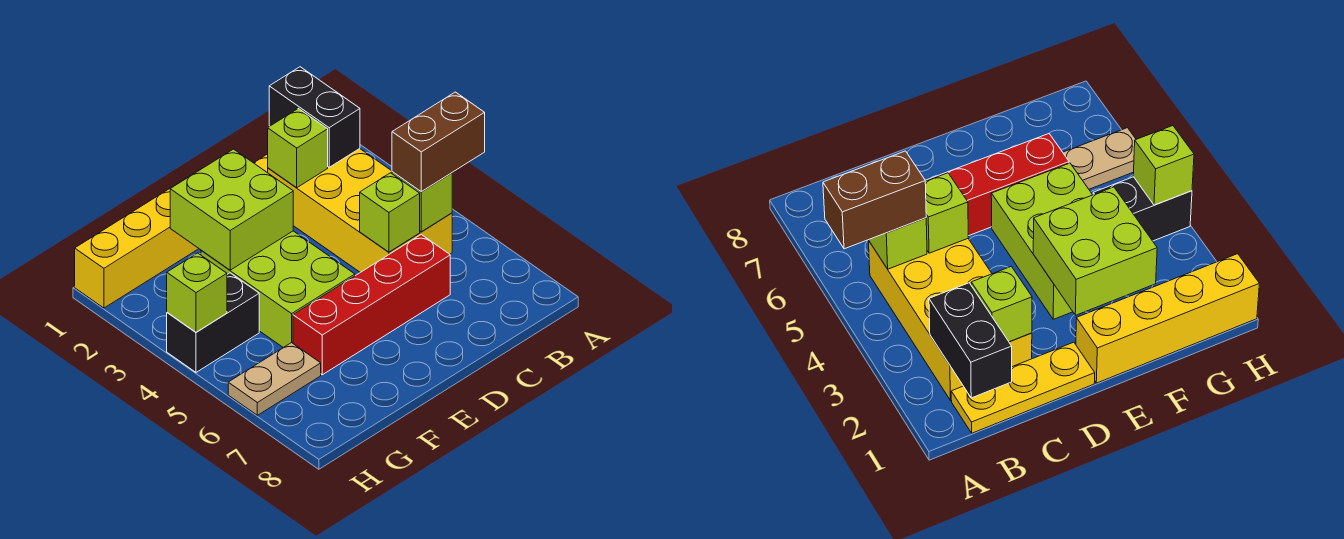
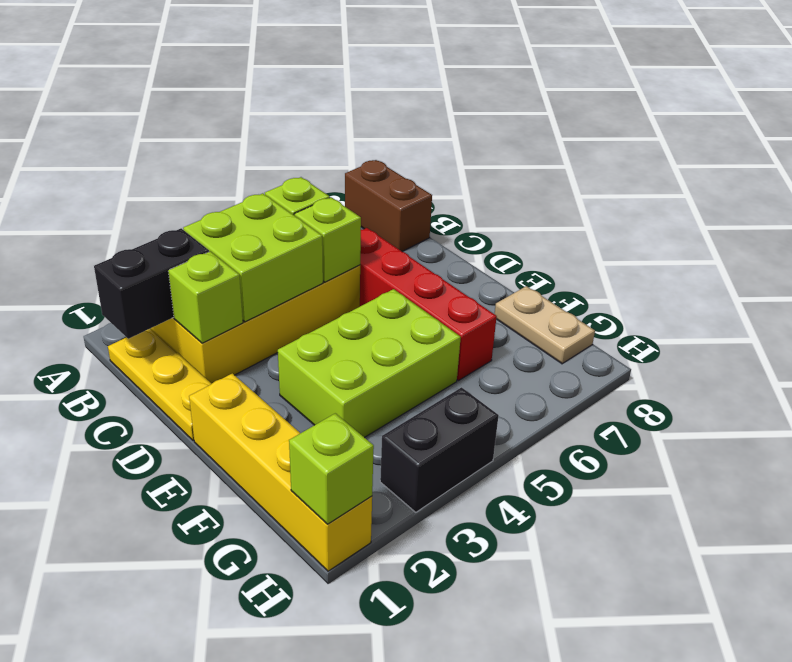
brown 1x2 brick [392,92,485,191] -> brown 1x2 brick moved to [345,160,432,252]
lime 2x2 brick [170,149,293,270] -> lime 2x2 brick moved to [183,193,323,322]
black 1x2 brick [167,273,259,372] -> black 1x2 brick turned to [380,387,499,512]
tan 1x2 plate [228,343,321,415] -> tan 1x2 plate moved to [495,286,595,364]
lime 1x1 brick [167,253,227,332] -> lime 1x1 brick moved to [289,413,374,524]

